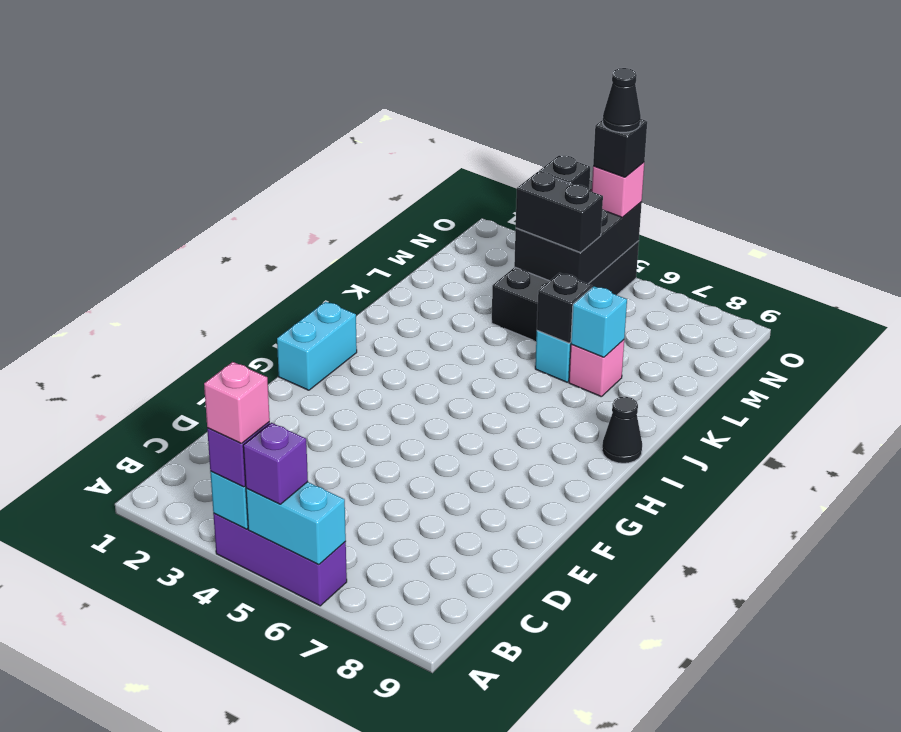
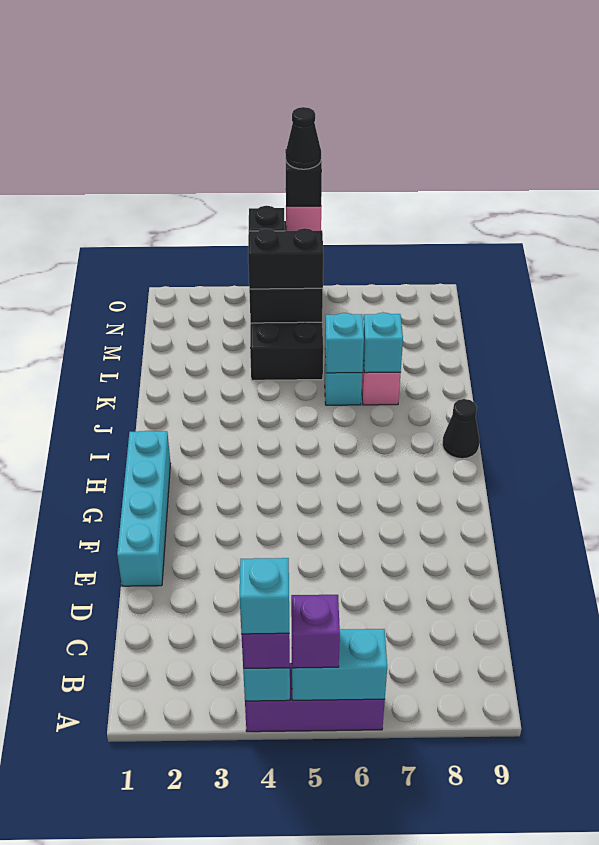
pink 1x1 brick [204,362,270,443] -> cyan 1x1 brick [240,558,289,634]
cyan 1x2 brick [277,302,357,390] -> cyan 1x4 brick [117,431,171,586]
black 1x1 brick [537,273,592,343] -> cyan 1x1 brick [325,313,364,373]

